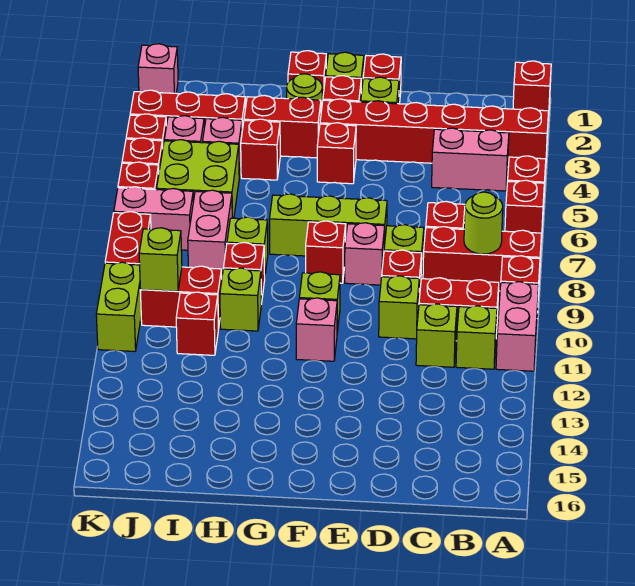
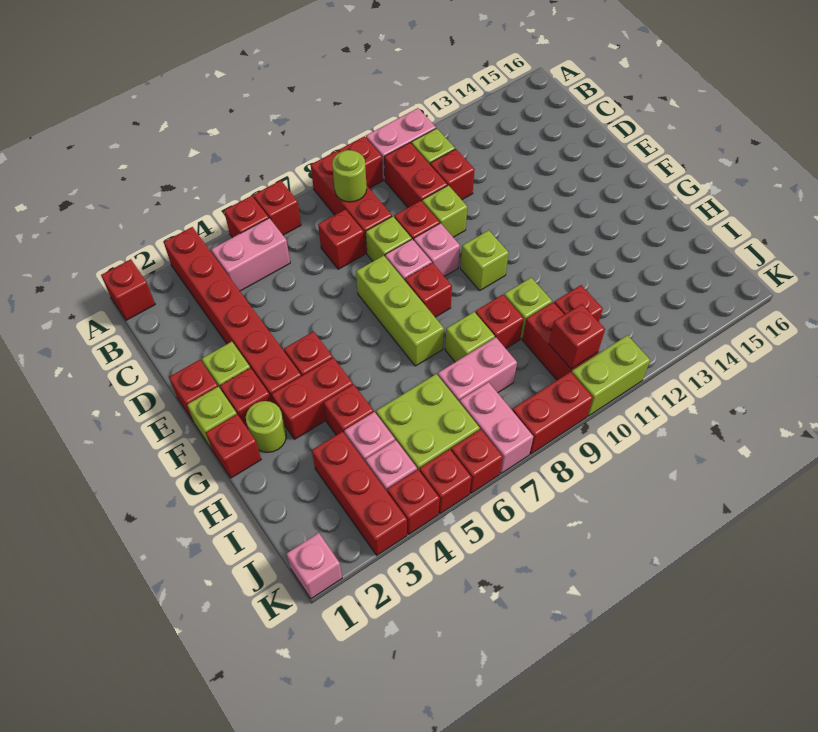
pink 1x2 brick [432,128,509,191] -> pink 1x2 brick turned to [211,218,290,291]
lime 1x1 brick [416,304,457,367] -> red 1x1 brick [430,149,475,200]
pink 1x1 brick [296,298,337,361] -> pink 1x1 brick moved to [414,223,460,277]
red 1x2 brick [244,95,321,158] -> red 1x2 brick turned to [272,358,353,439]
lime 1x1 brick [139,228,182,291] -> red 1x1 brick [549,304,605,369]

